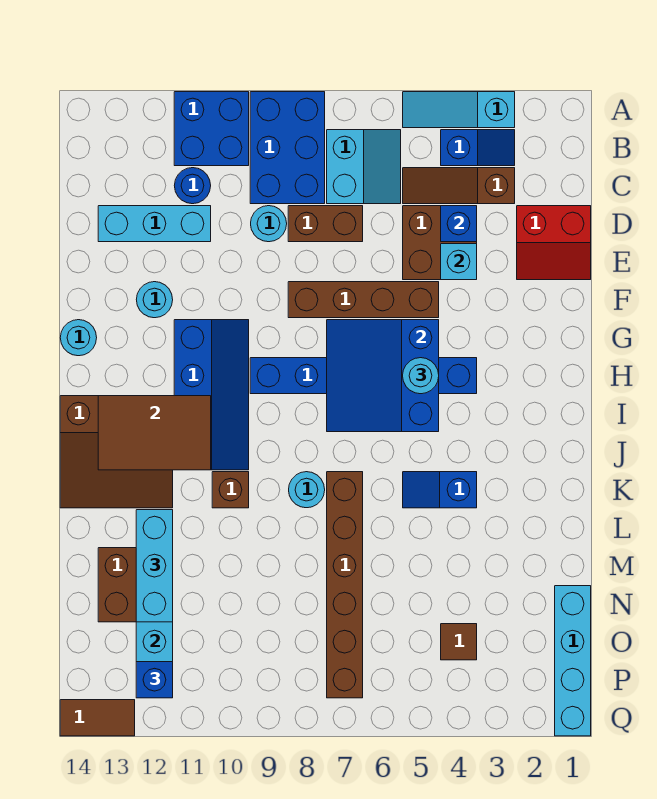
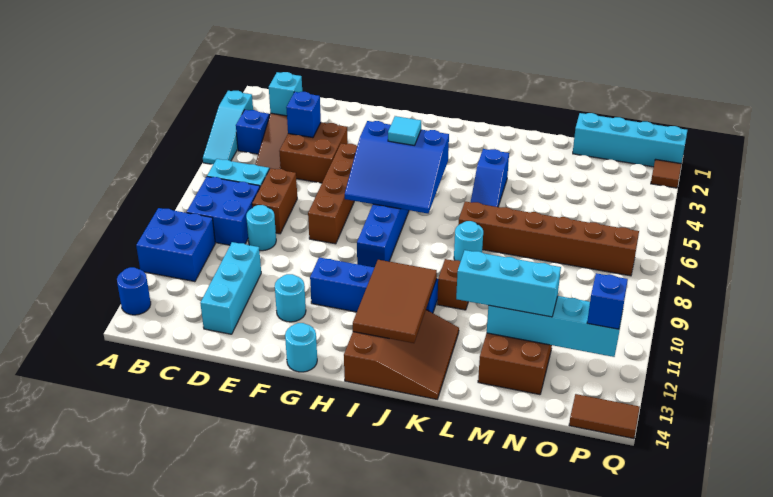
blue 2x3 brick [250,92,325,204] -> blue 2x2 brick [187,177,260,245]
blue 1x1 round brick [174,168,211,204] -> blue 1x1 round brick moved to [117,267,151,315]
red 2x2 slope [517,206,591,280] -> none
cyan 1x1 brick [441,244,477,280] -> cyan 1x1 brick moved to [269,72,302,116]
cyan 1x1 round brick [403,358,439,394] -> cyan 1x1 tile [388,116,421,145]
brown 1x1 tile [441,624,477,660] -> brown 1x1 tile moved to [651,159,681,188]
brown 1x2 tile [60,700,135,736] -> brown 1x2 tile turned to [569,394,640,439]

